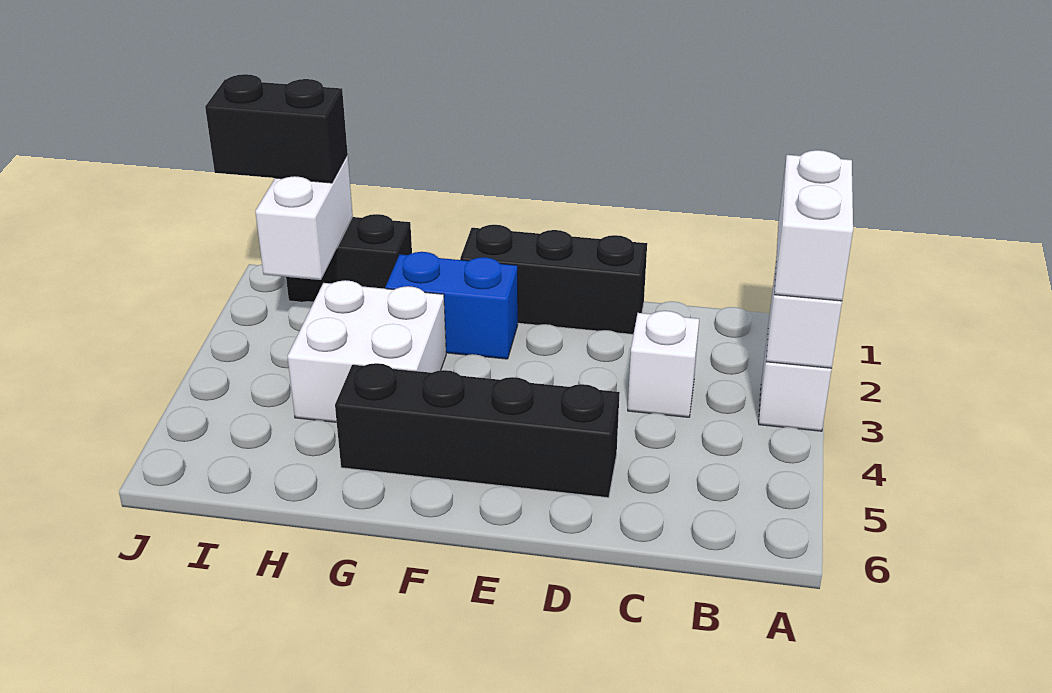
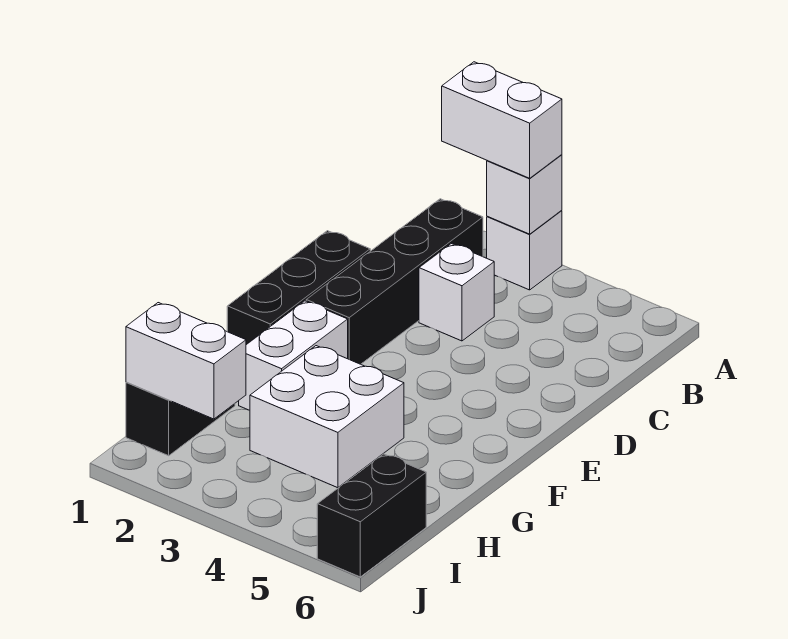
black 1x4 brick [335,363,620,498] -> black 1x4 brick moved to [306,199,483,364]
blue 1x2 brick [385,252,518,359] -> white 1x2 brick [239,301,348,410]
black 1x2 brick [205,74,348,183] -> black 1x2 brick moved to [317,454,426,577]

